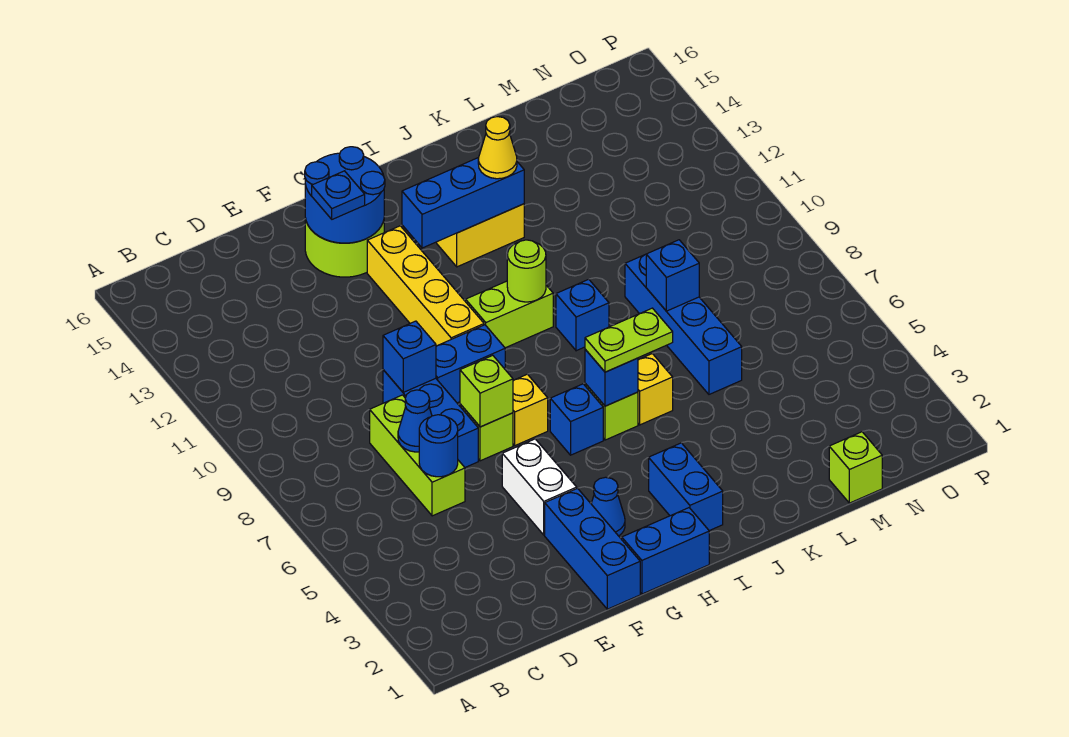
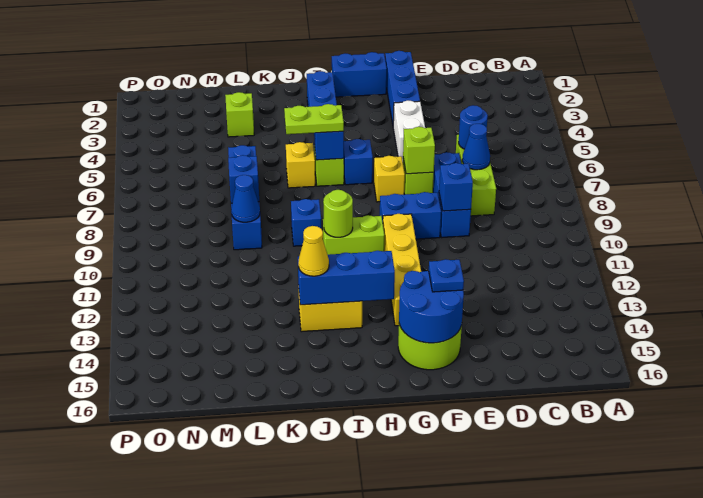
blue 1x1 cone [591,477,625,536] -> blue 1x1 cone moved to [231,175,260,222]
lime 1x1 brick [829,432,882,503] -> lime 1x1 brick moved to [225,92,254,137]

